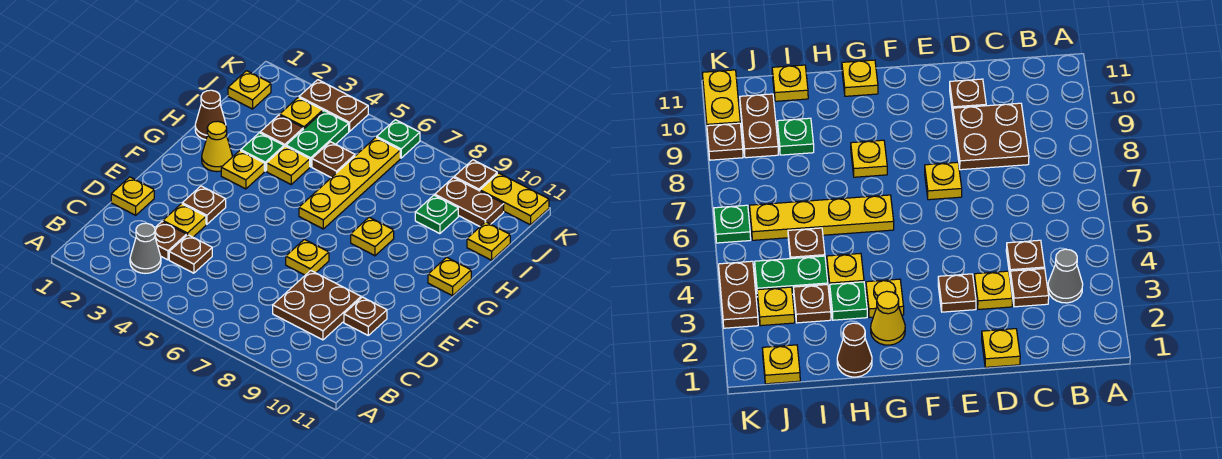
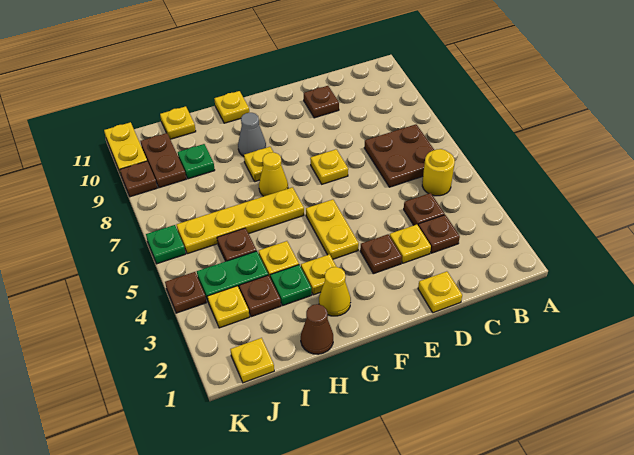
grey 1x1 cone [130,223,161,274] -> grey 1x1 cone moved to [238,113,266,156]
none -> yellow 1x1 round brick [422,149,455,196]
brown 2x2 plate [273,270,361,340] -> brown 2x2 plate moved to [364,124,434,187]
none -> yellow 1x2 plate [306,200,359,259]
none -> yellow 1x1 cone [259,152,288,196]
brown 1x2 plate [299,80,368,131] -> brown 1x1 plate [165,272,207,313]

